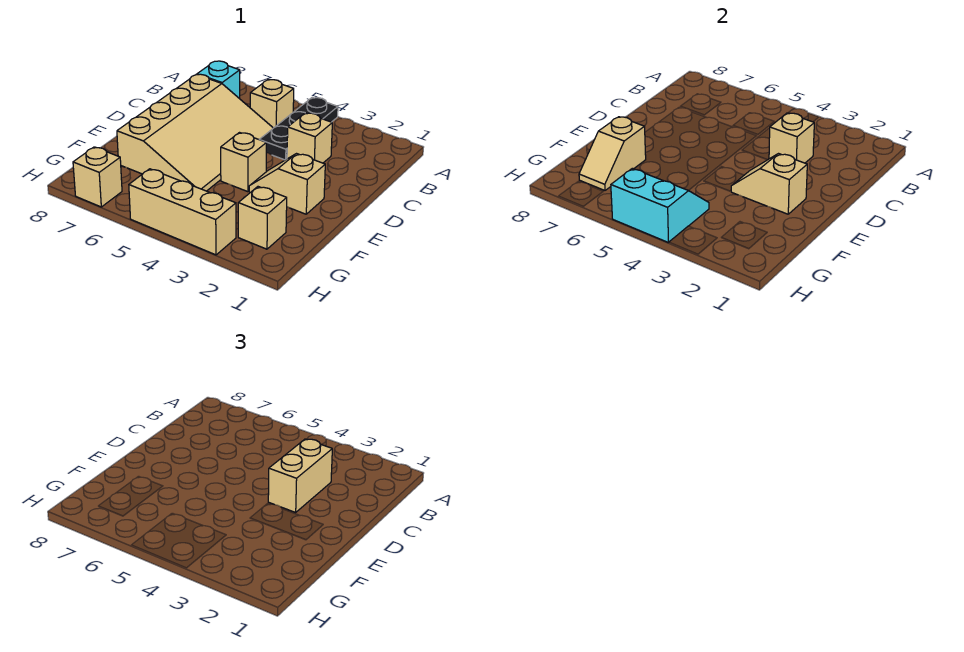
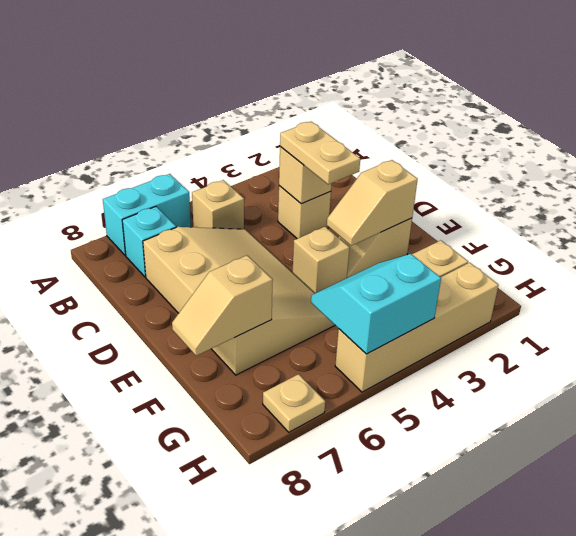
black 1x3 plate [259,98,338,160] -> none
none -> cyan 1x2 brick [103,174,191,255]
tan 1x2 brick [268,439,332,512] -> tan 1x2 plate [280,122,360,184]
tan 1x2 slope [579,117,646,190] -> tan 1x2 slope turned to [172,255,273,356]
tan 1x3 brick [129,169,236,255] -> tan 1x4 brick [335,263,498,392]
tan 1x1 brick [73,147,122,207] -> tan 1x1 plate [263,374,325,432]

